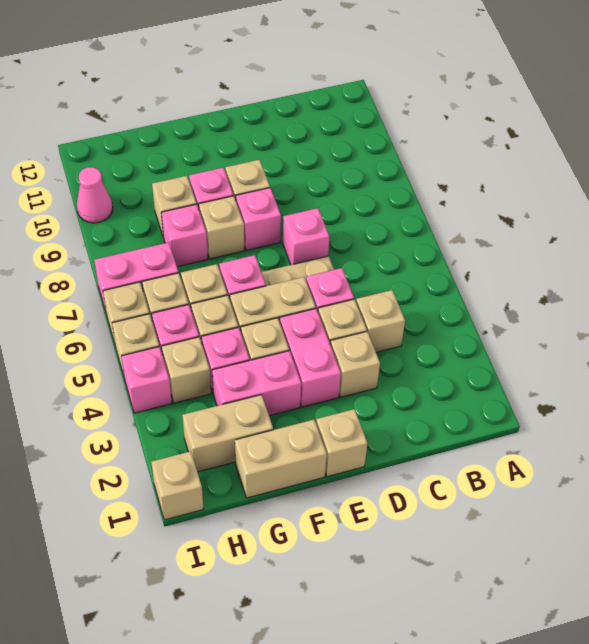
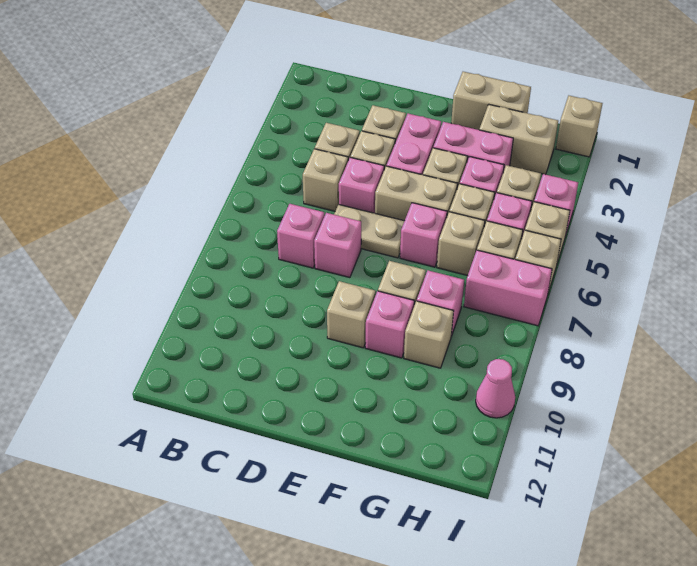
tan 1x1 brick [316,409,368,477] -> tan 1x1 brick moved to [303,149,348,211]
pink 1x1 brick [236,188,281,251] -> pink 1x1 brick moved to [277,204,324,268]

